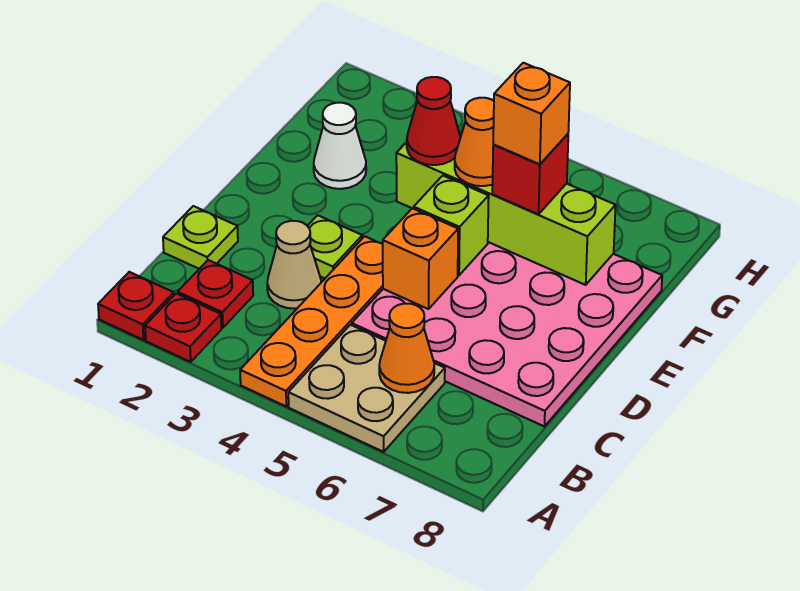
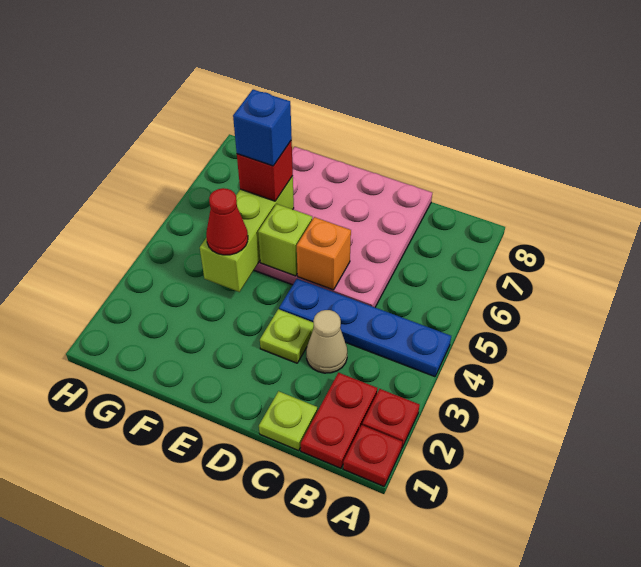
orange 1x4 plate [240,236,383,406] -> blue 1x4 plate [279,279,451,377]
tan 2x2 plate [288,325,445,452] -> none
red 1x1 plate [178,260,253,328] -> red 1x2 plate [301,373,377,468]
orange 1x1 cone [379,304,434,393] -> none
white 1x1 cone [314,103,366,189] -> none
lime 1x4 brick [396,142,616,285] -> lime 1x3 brick [200,176,294,292]
orange 1x1 cone [455,98,494,186] -> none
orange 1x1 brick [493,63,570,164] -> blue 1x1 brick [233,89,292,166]

